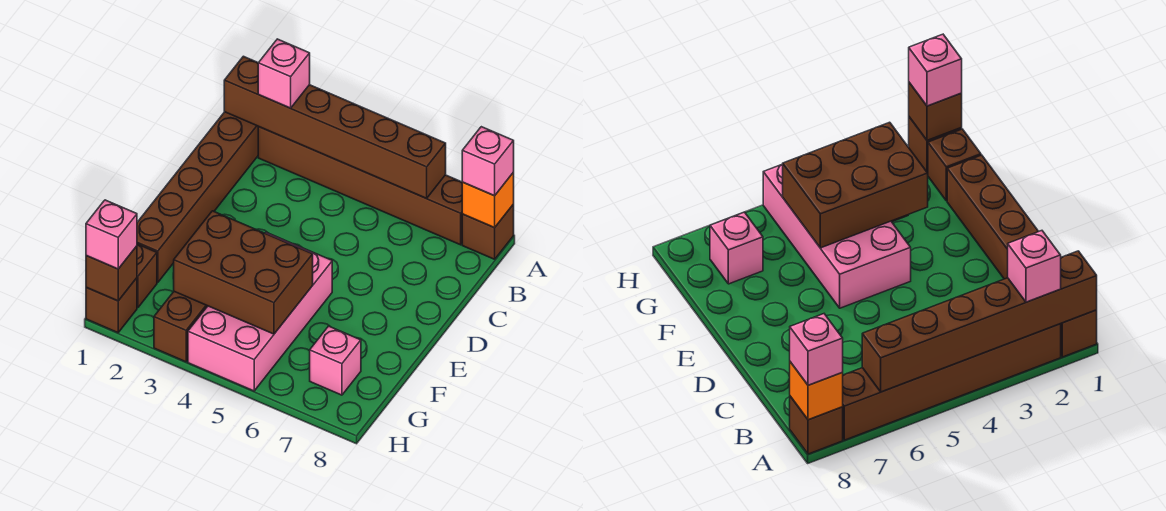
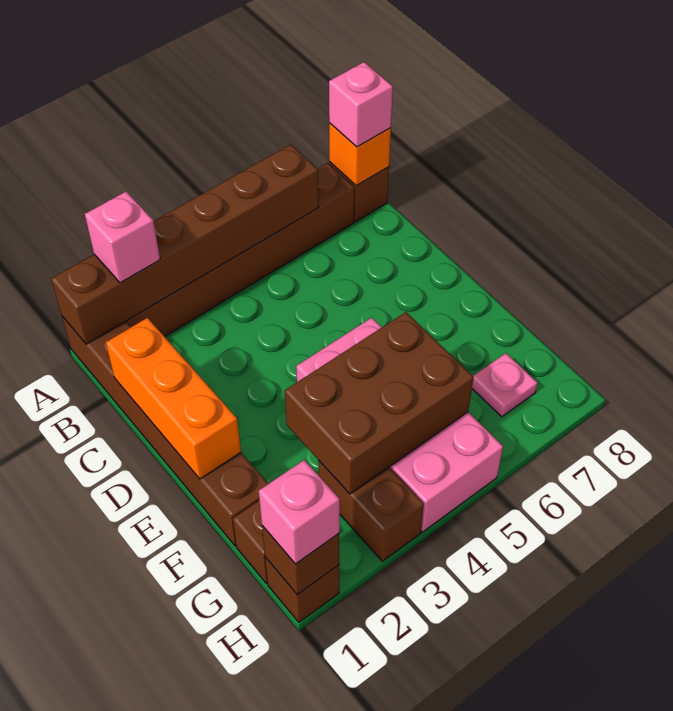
none -> orange 1x3 brick [106,318,241,479]
pink 1x1 brick [310,326,361,395] -> pink 1x1 plate [472,353,538,417]

